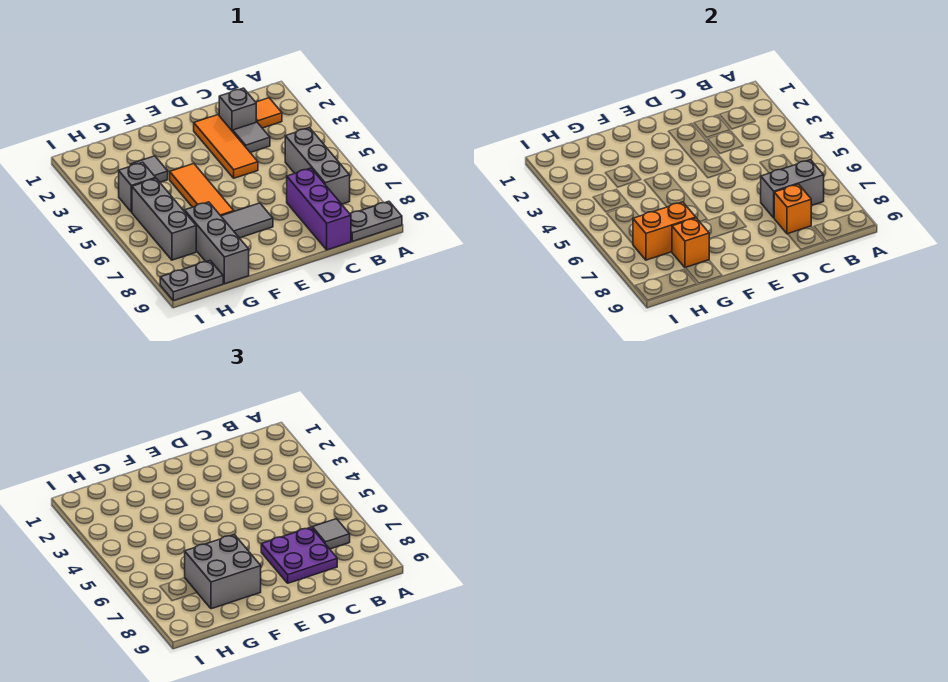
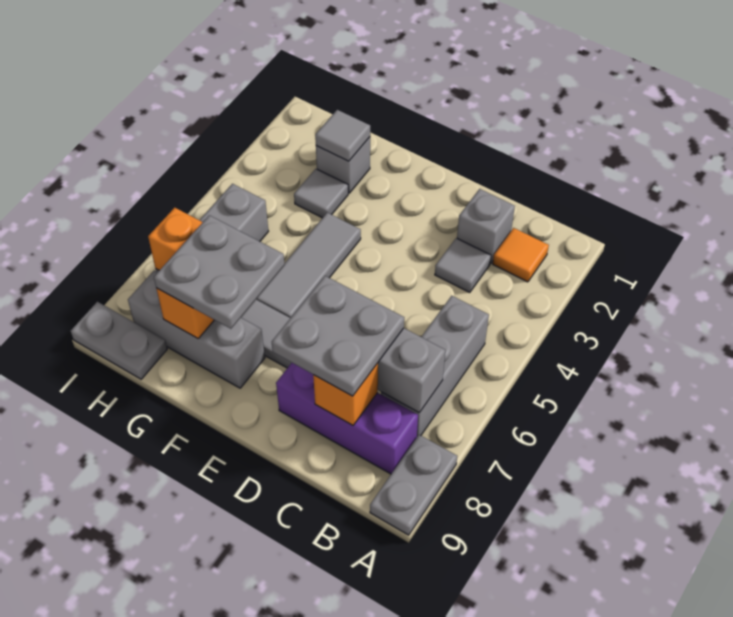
grey 1x2 plate [350,201,402,241] -> grey 1x2 plate turned to [370,435,457,535]
grey 1x1 tile [312,519,350,549] -> grey 1x1 tile moved to [315,110,370,161]
purple 1x3 brick [287,168,351,250] -> purple 1x3 brick turned to [276,363,418,474]
purple 2x2 plate [261,527,337,583] -> grey 2x2 plate [272,276,404,396]
orange 1x3 tile [194,115,258,178] -> none
orange 1x3 tile [170,164,234,216] -> grey 1x3 tile [256,213,361,318]
grey 2x2 brick [185,535,261,609] -> grey 2x2 plate [154,215,285,329]
grey 1x3 brick [185,202,249,284] -> grey 1x3 brick turned to [128,270,265,388]
grey 1x1 brick [119,162,156,212] -> grey 1x1 brick moved to [316,137,370,193]

